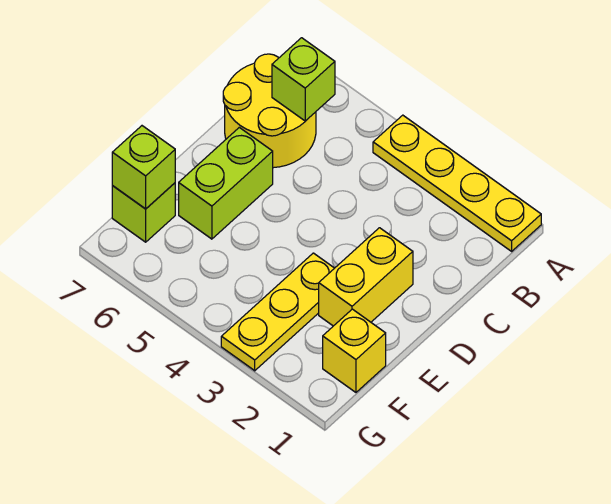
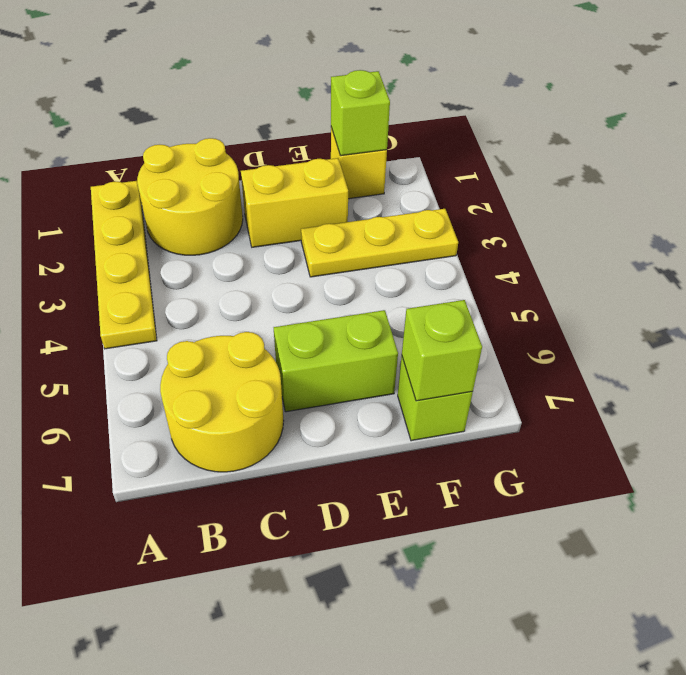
none -> yellow 2x2 round brick [137,138,243,255]
lime 1x1 brick [272,38,335,121] -> lime 1x1 brick moved to [331,70,390,156]

